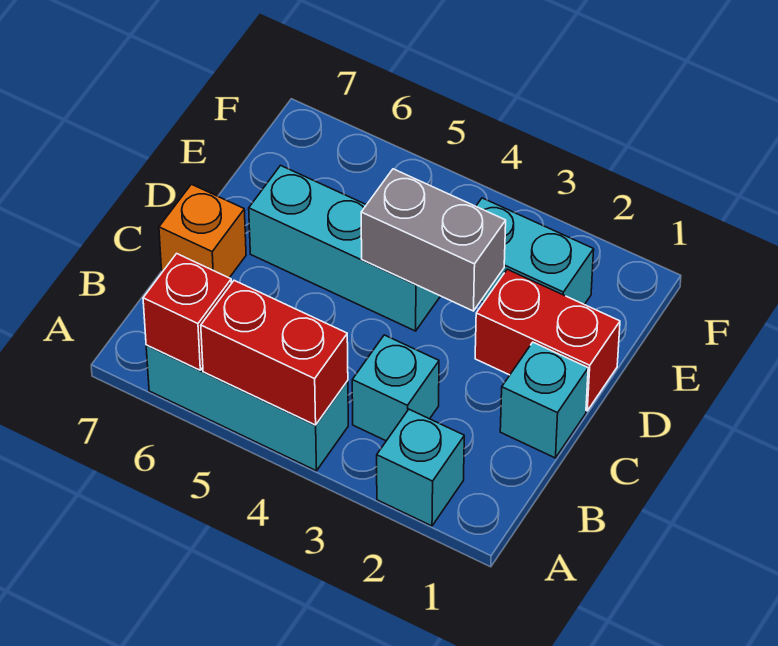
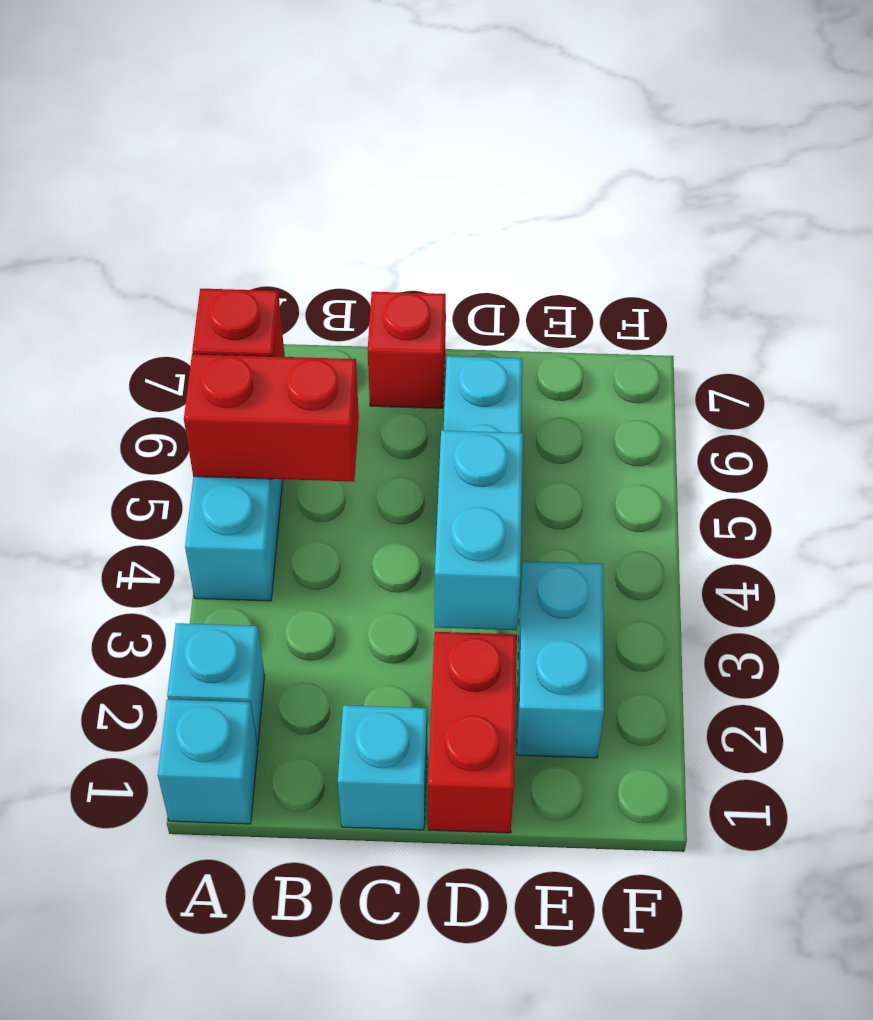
red 1x2 brick [201,280,348,425] -> red 1x2 brick turned to [184,354,359,482]
cyan 1x1 brick [352,335,439,441] -> cyan 1x1 brick moved to [158,699,258,824]
orange 1x1 brick [159,184,246,278] -> red 1x1 brick [368,292,446,408]
grey 1x2 brick [361,169,506,311] -> cyan 1x2 brick [435,430,523,630]

